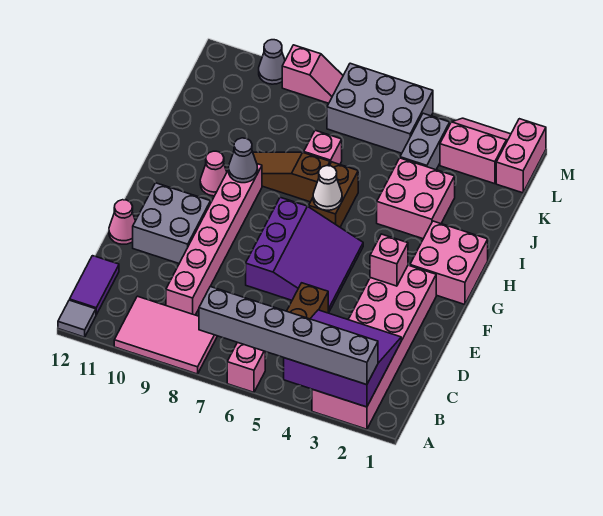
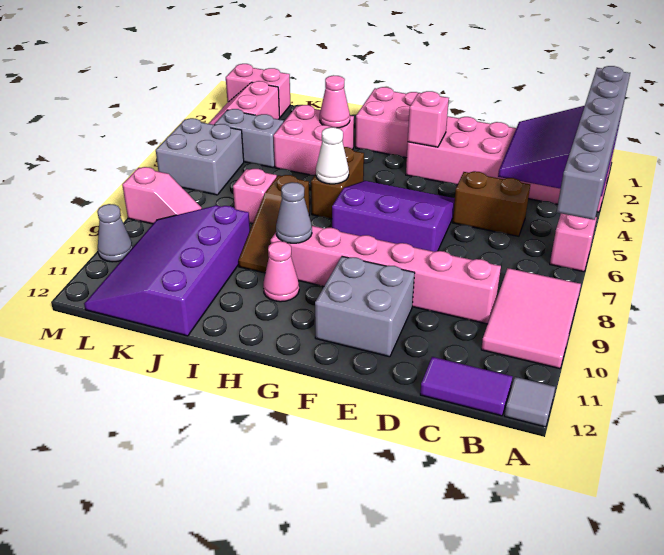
pink 1x1 cone [109,200,136,244] -> pink 1x1 cone moved to [320,75,350,128]
brown 1x2 brick [309,162,358,227] -> brown 1x2 brick turned to [311,147,364,219]
none -> purple 3x4 slope [84,205,250,336]
grey 2x3 brick [327,63,433,153] -> grey 2x2 brick [156,118,244,195]
pink 1x2 slope [282,45,343,103] -> pink 1x2 slope turned to [122,167,202,224]

